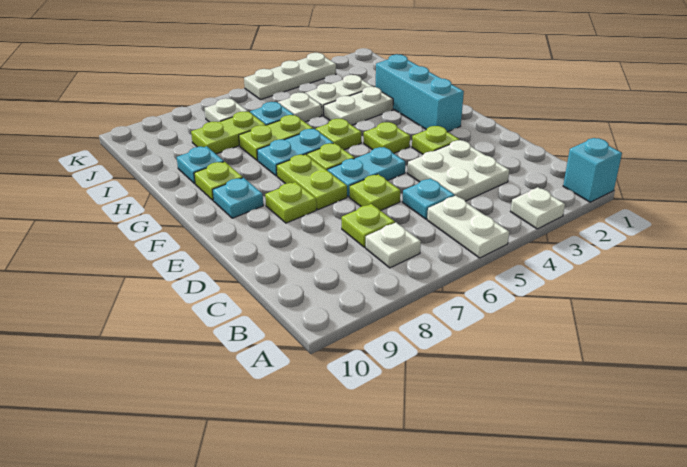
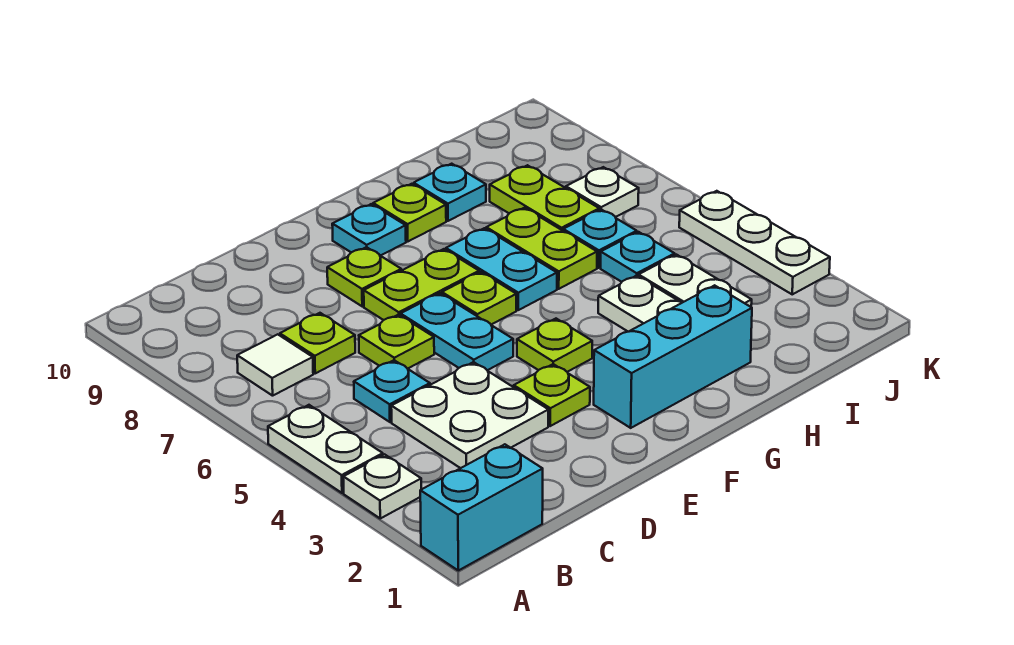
cyan 1x1 brick [563,138,622,202] -> cyan 1x2 brick [420,444,543,571]
white 1x2 plate [427,196,509,258] -> white 1x2 plate turned to [268,405,383,493]
white 1x1 plate [366,223,421,268] -> white 1x1 tile [237,334,313,396]
lime 1x1 plate [316,119,361,150] -> none
white 1x1 plate [278,93,322,122] -> cyan 1x1 plate [601,232,675,282]

